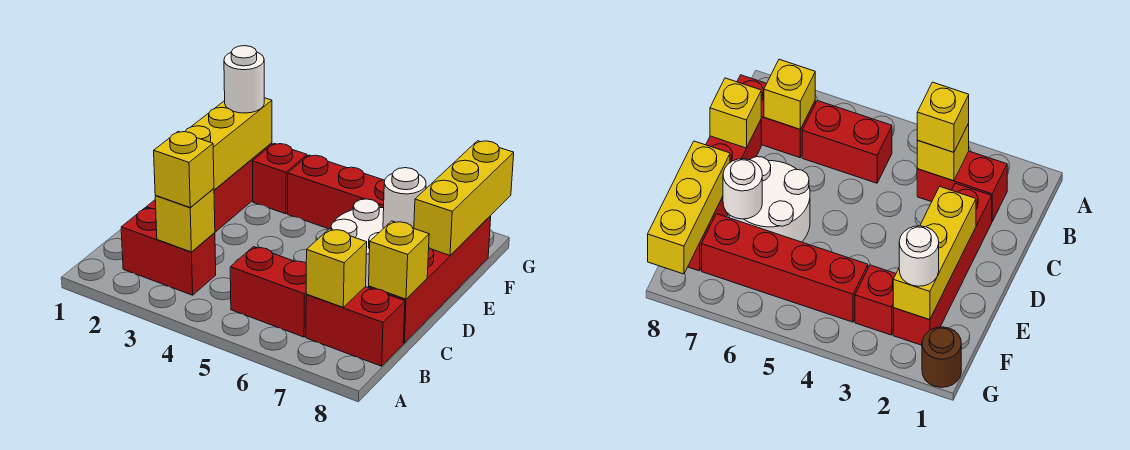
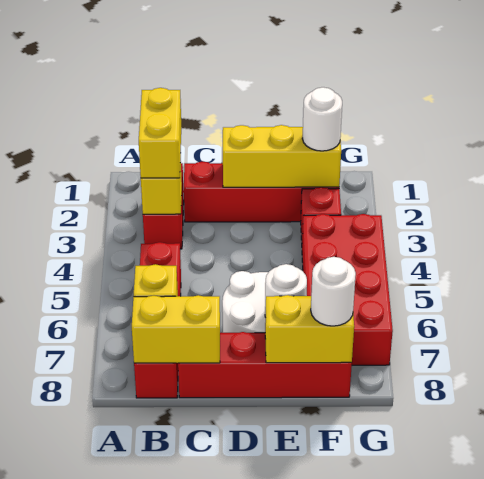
yellow 1x1 brick [154,132,214,208] -> yellow 1x2 brick [139,88,181,178]
yellow 1x1 brick [369,221,429,299] -> yellow 1x2 brick [132,295,220,363]
yellow 1x3 brick [414,141,514,255] -> yellow 1x2 brick [265,295,354,363]
red 1x4 brick [288,155,385,229] -> red 2x4 brick [302,214,393,365]
none -> white 1x1 round brick [311,257,356,326]
brown 1x1 round brick [922,327,961,387] -> none

